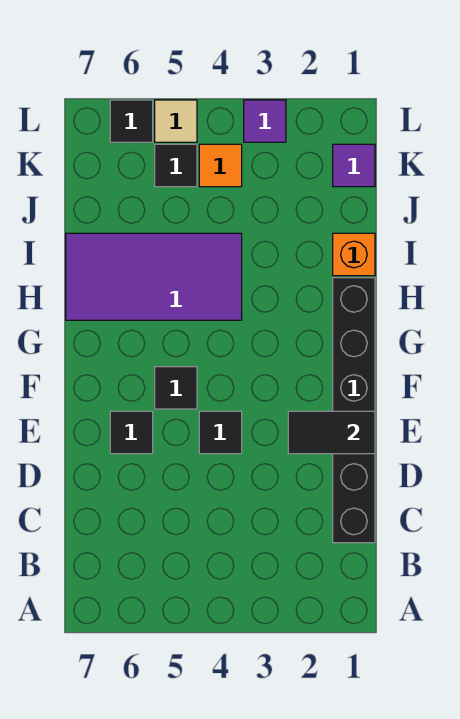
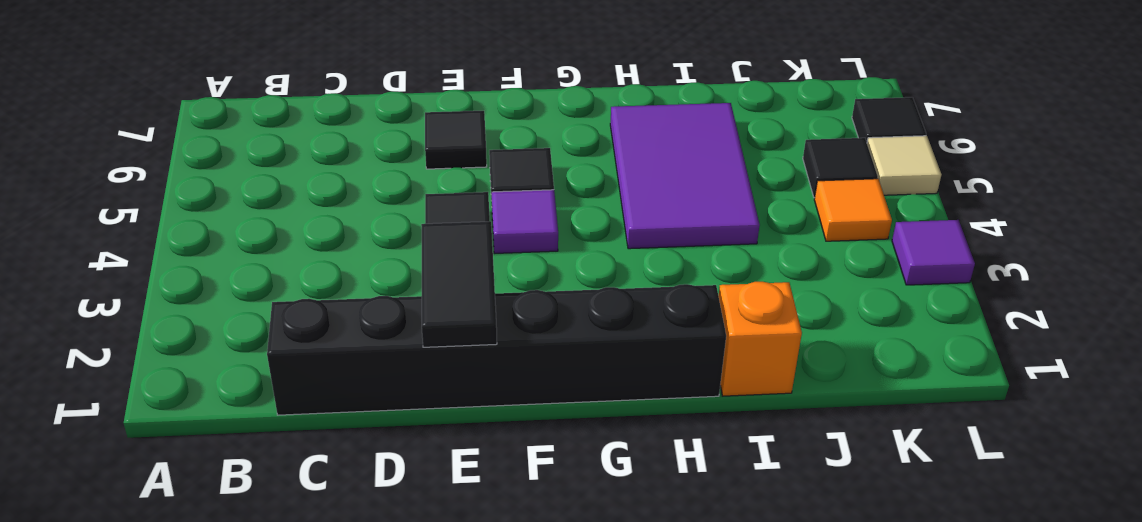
purple 2x4 tile [66,233,242,320] -> purple 2x3 tile [610,103,760,249]
purple 1x1 tile [333,144,375,187] -> purple 1x1 tile moved to [492,190,558,253]

